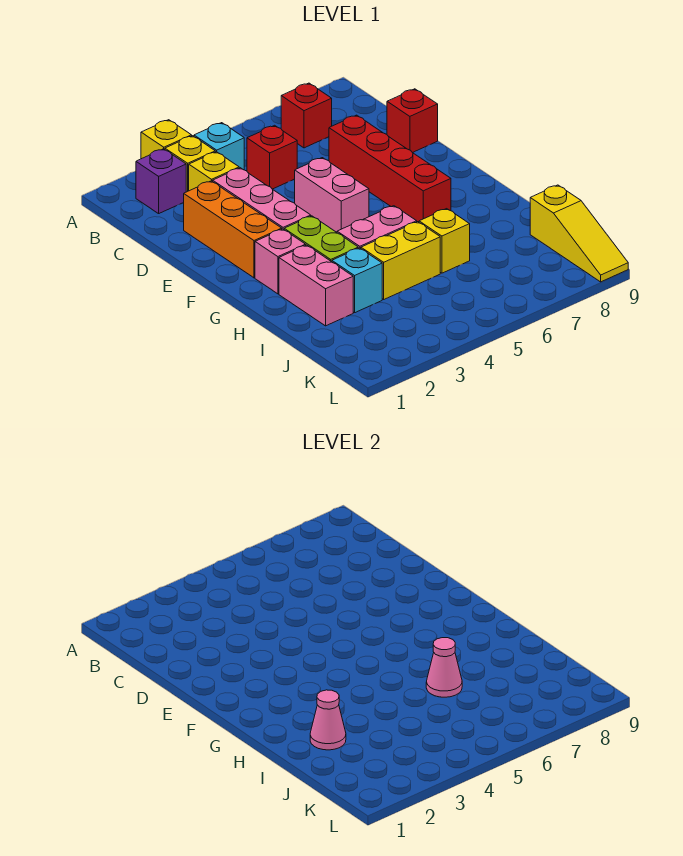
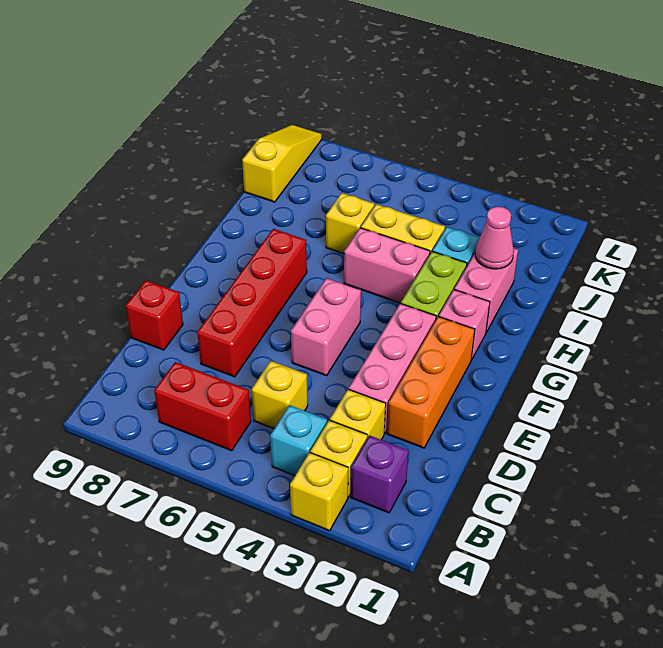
red 1x1 brick [281,83,332,148] -> red 1x2 brick [154,362,251,451]
red 1x1 brick [247,125,297,189] -> yellow 1x1 brick [252,361,308,428]
pink 1x1 cone [426,638,462,697] -> none

